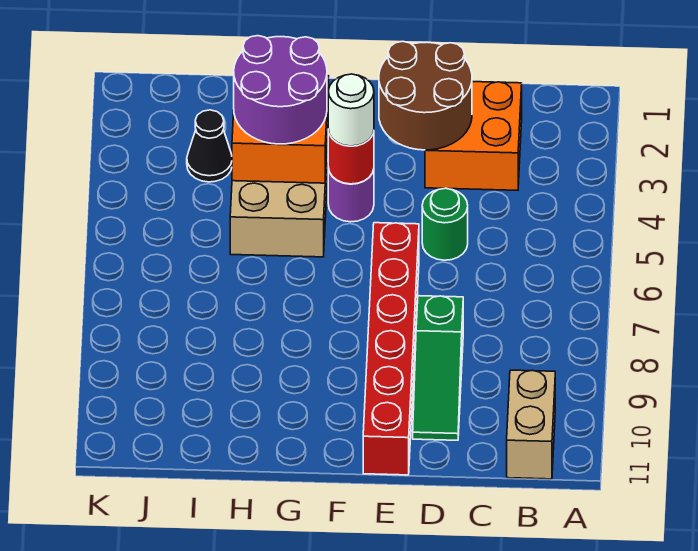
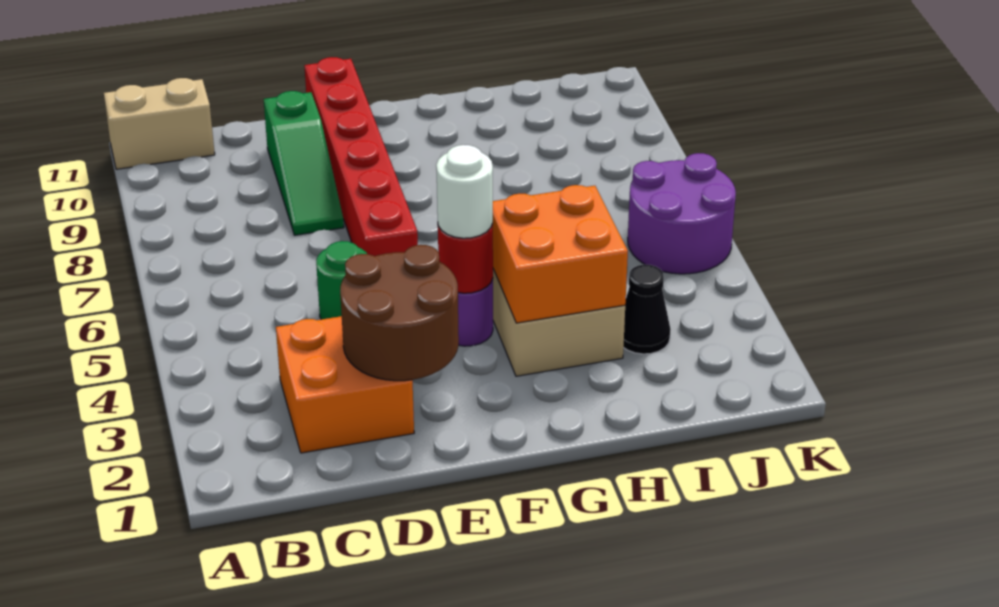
tan 1x2 brick [507,370,555,479] -> tan 1x2 brick turned to [104,78,215,169]
green 1x3 slope [413,296,463,440] -> green 1x3 slope turned to [264,91,344,235]
purple 2x2 round brick [234,36,327,144] -> purple 2x2 round brick moved to [628,153,736,274]

